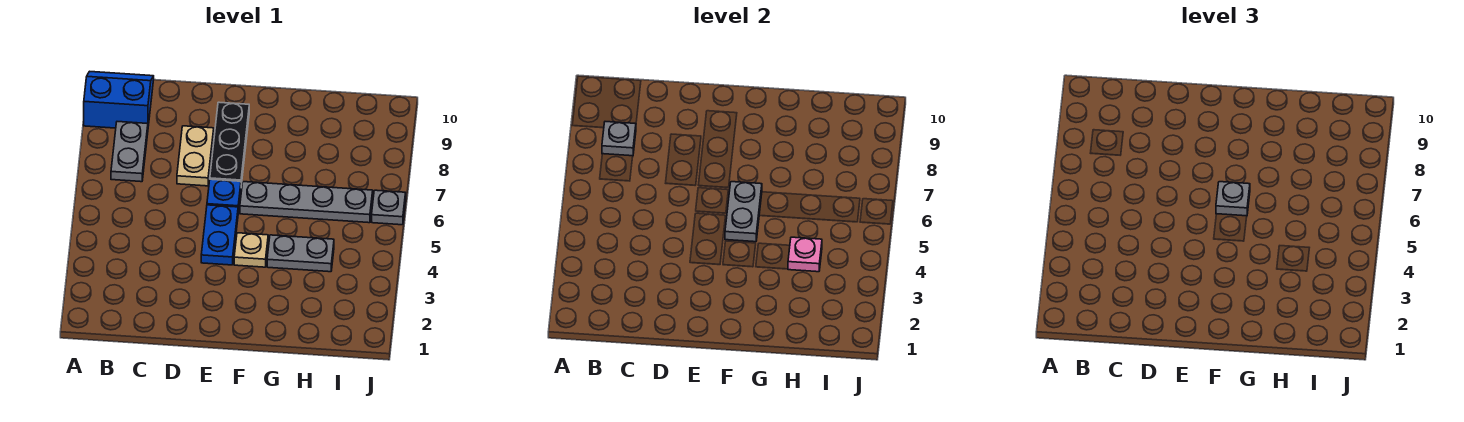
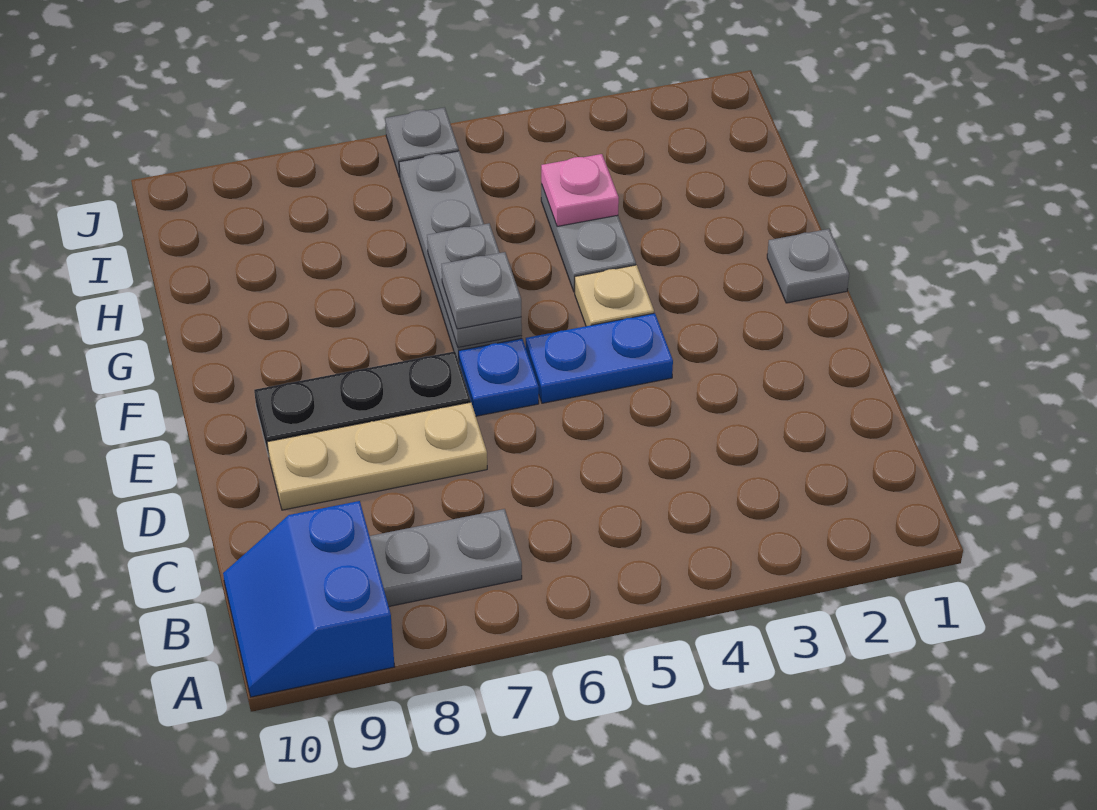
grey 1x1 plate [602,122,636,156] -> grey 1x1 plate moved to [767,229,849,303]
tan 1x2 plate [177,126,214,186] -> tan 1x3 plate [267,402,487,510]
grey 1x2 plate [725,182,762,242] -> grey 1x2 plate turned to [427,223,522,348]

